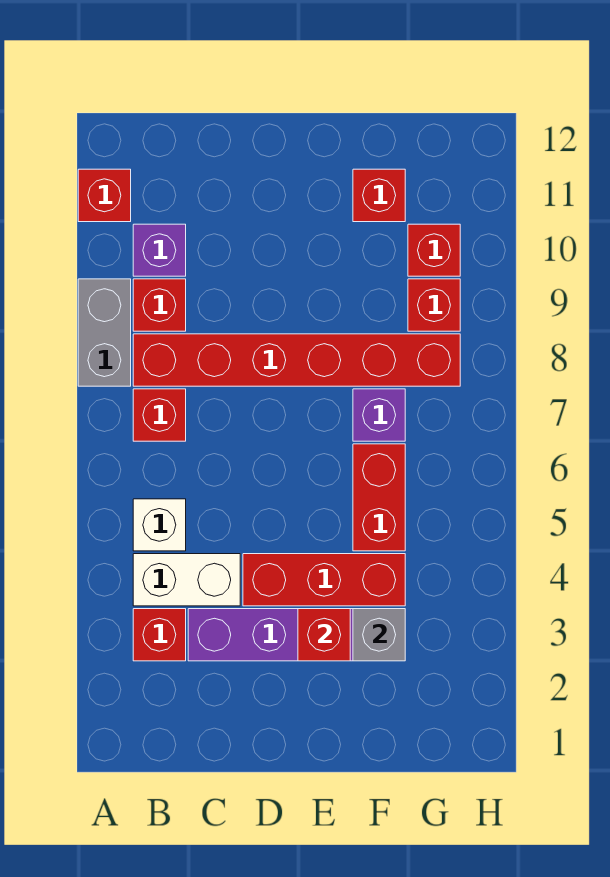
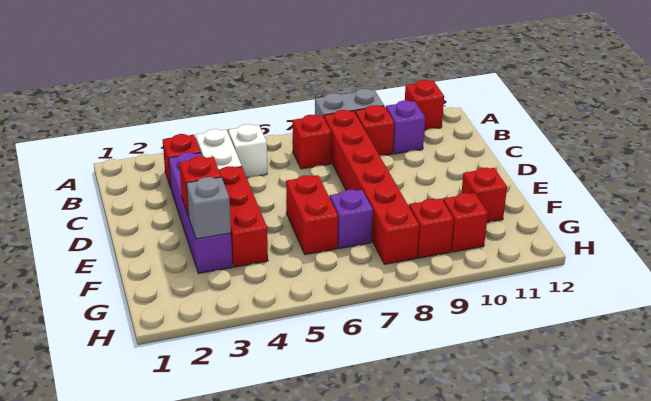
red 1x2 brick [353,444,405,551] -> red 1x2 brick turned to [286,175,338,255]

